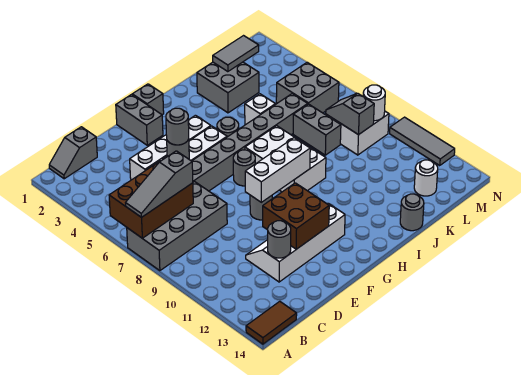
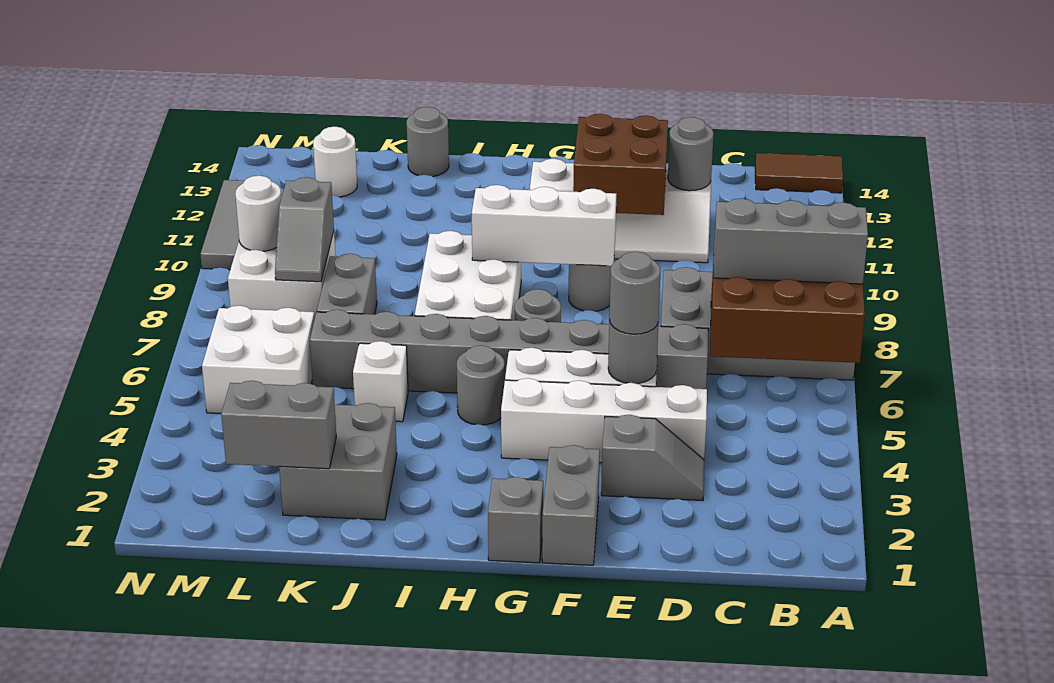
grey 1x3 slope [126,151,193,217] -> grey 1x3 brick [713,198,868,284]
grey 1x2 slope [49,127,97,179] -> grey 1x2 slope moved to [601,415,704,500]
grey 1x2 tile [213,36,259,72] -> grey 1x2 brick [221,381,336,469]
grey 2x2 brick [276,62,339,113] -> white 2x2 brick [202,306,315,414]

